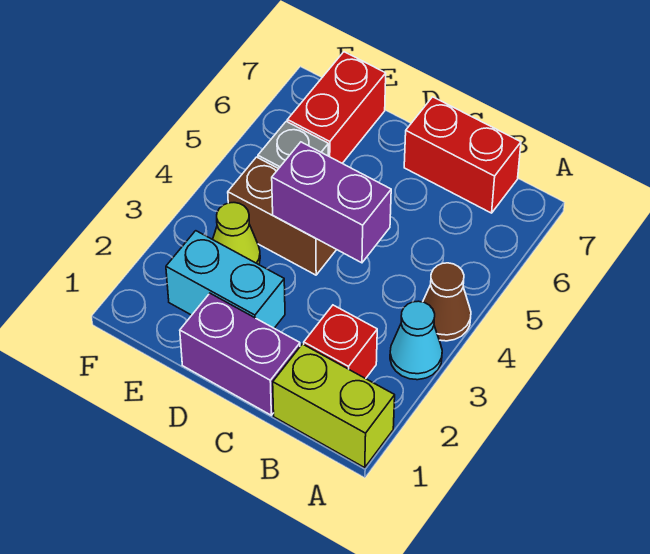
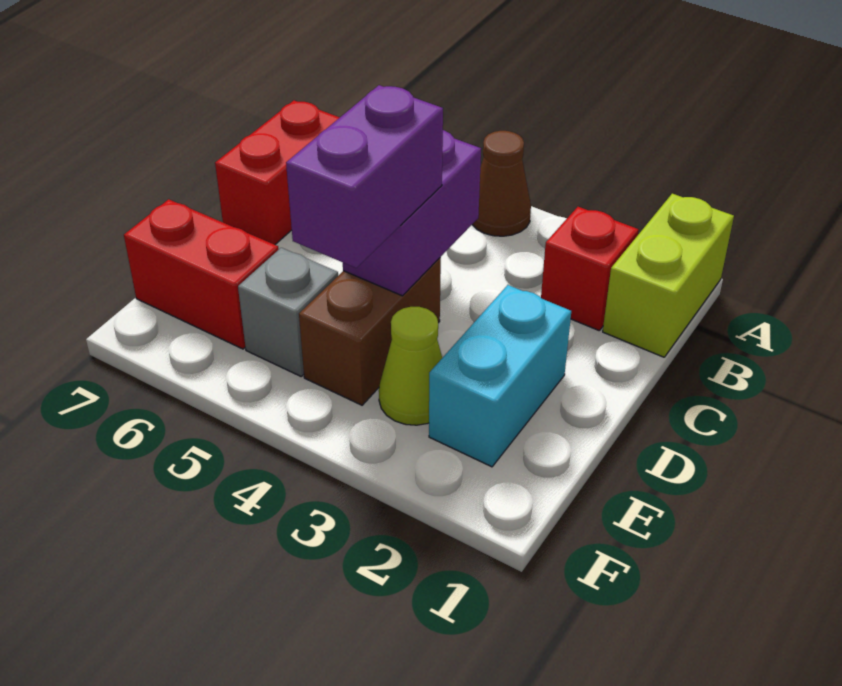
cyan 1x1 cone [390,301,442,380] -> none
purple 1x2 brick [180,293,300,415] -> purple 1x2 brick moved to [286,85,443,268]

